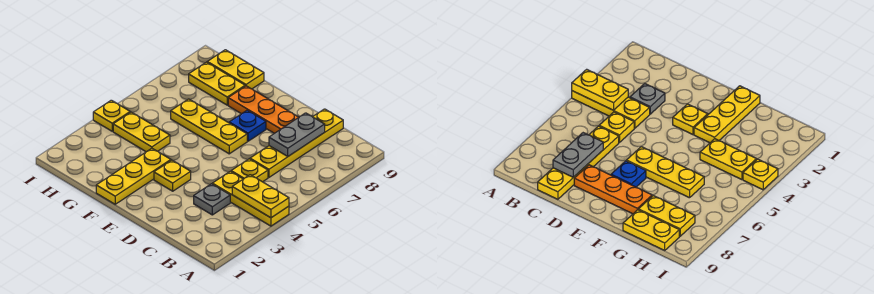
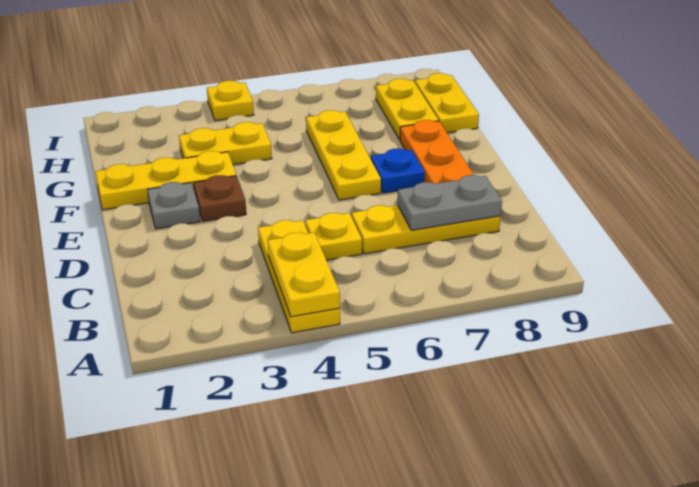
grey 1x1 plate [194,184,230,215] -> grey 1x1 plate moved to [147,182,200,229]
yellow 1x4 plate [250,109,343,177] -> yellow 1x3 plate [352,205,501,254]
yellow 1x1 plate [154,160,191,191] -> brown 1x1 plate [194,175,246,221]
yellow 1x2 plate [113,112,170,152] -> yellow 1x2 plate turned to [179,122,272,165]

